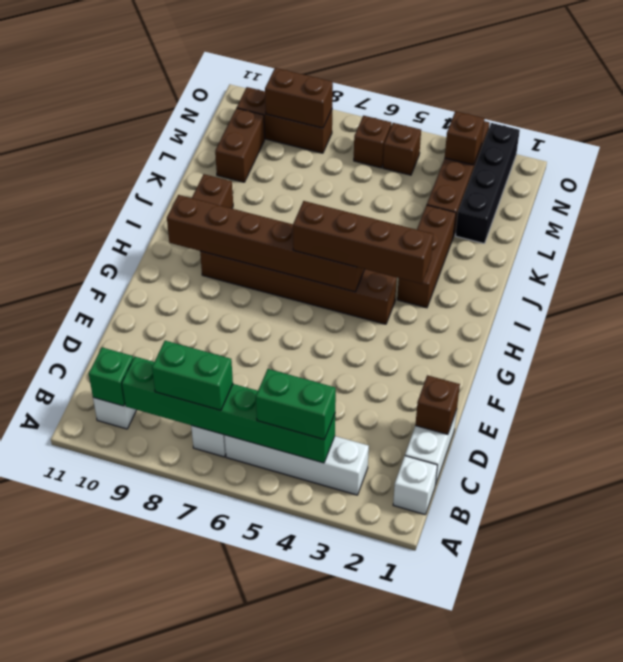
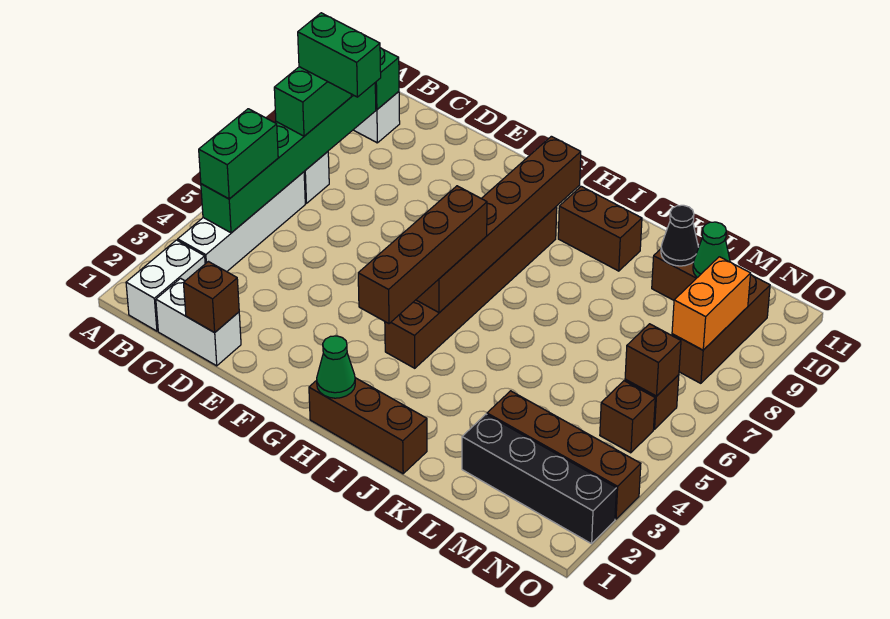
white 1x1 brick [393,456,437,515] -> white 1x2 brick [126,240,205,331]
none -> green 1x2 brick [298,13,381,97]
none -> green 1x1 cone [317,336,355,398]
brown 1x3 brick [397,205,456,308] -> brown 1x3 brick moved to [309,378,427,474]
none -> black 1x1 cone [661,205,699,266]
none -> green 1x1 cone [693,222,730,278]
brown 1x1 brick [445,111,484,165] -> brown 1x1 brick moved to [625,324,681,396]
brown 1x2 brick [265,68,333,128] -> orange 1x2 brick [672,257,751,350]

